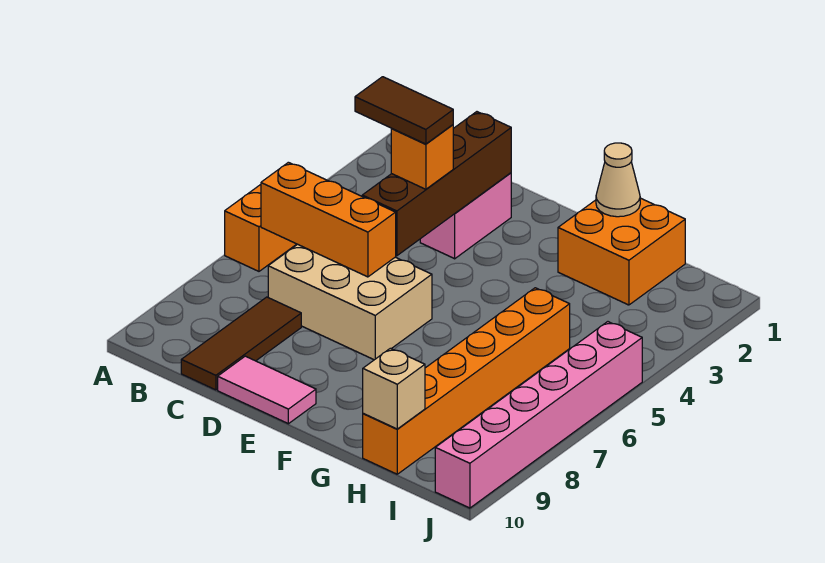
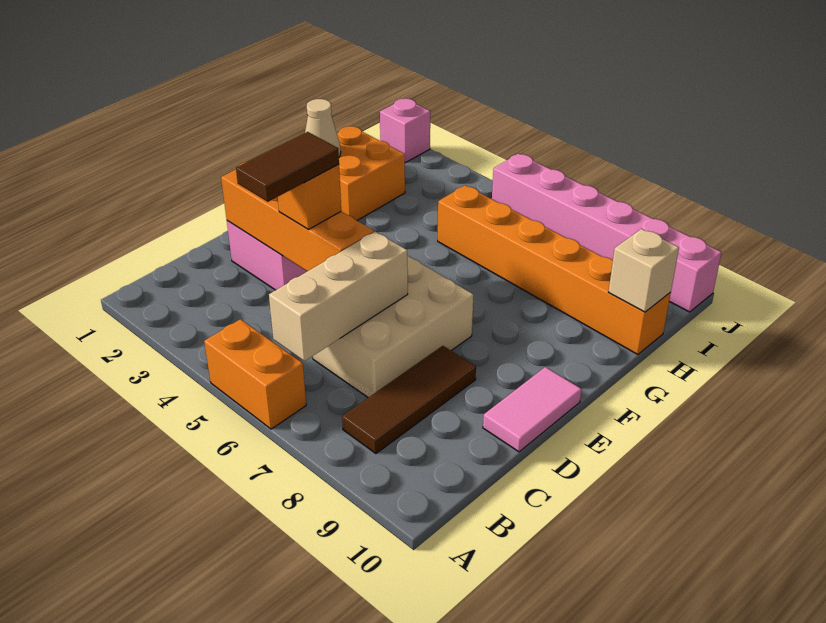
orange 1x3 brick [261,162,396,277] -> tan 1x3 brick [269,232,408,361]
brown 1x3 tile [181,297,301,390] -> brown 1x3 tile turned to [342,346,476,454]
brown 1x4 brick [362,112,511,256] -> orange 1x4 brick [221,162,374,271]
none -> pink 1x1 brick [380,98,430,163]

